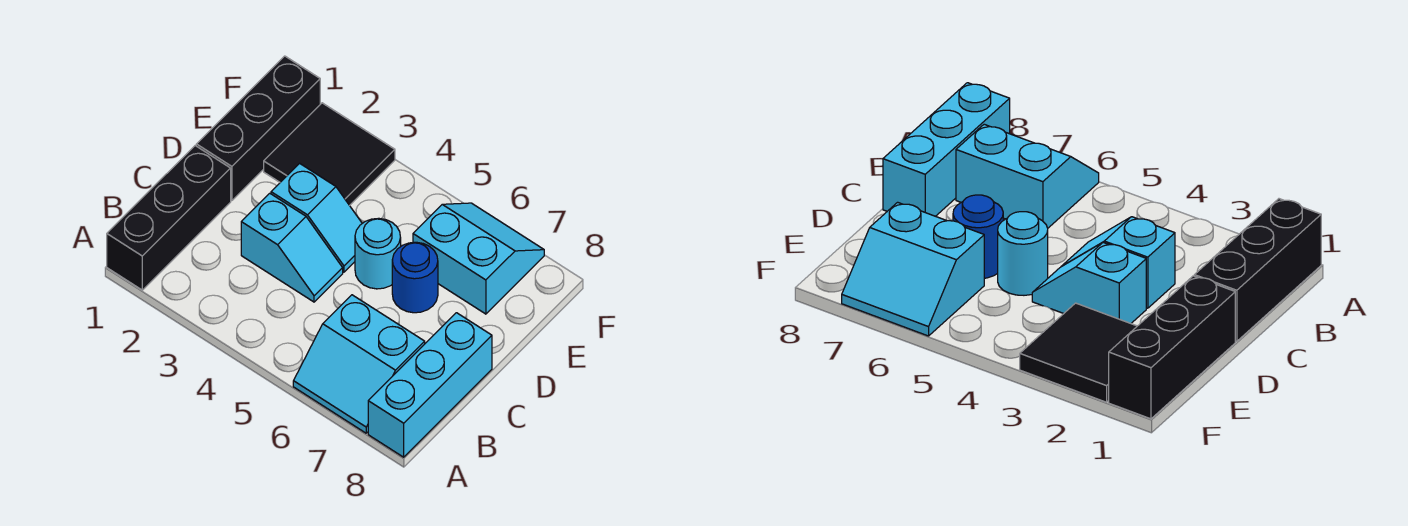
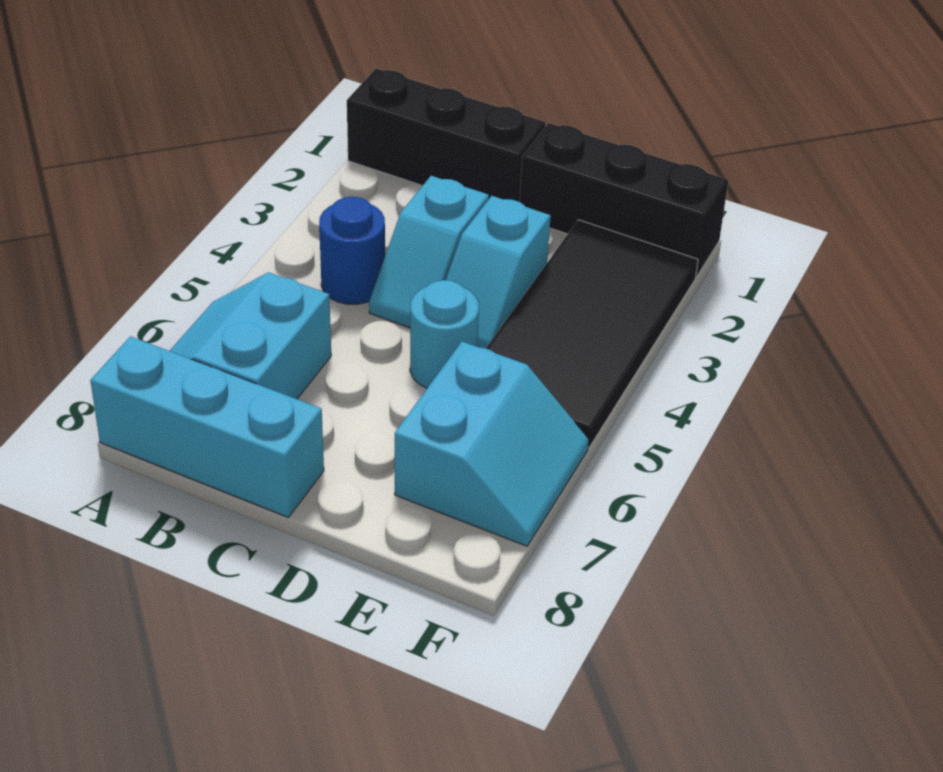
blue 1x1 round brick [392,242,438,313] -> blue 1x1 round brick moved to [319,197,385,304]
black 2x2 tile [264,103,395,205] -> black 2x4 tile [486,220,698,448]

